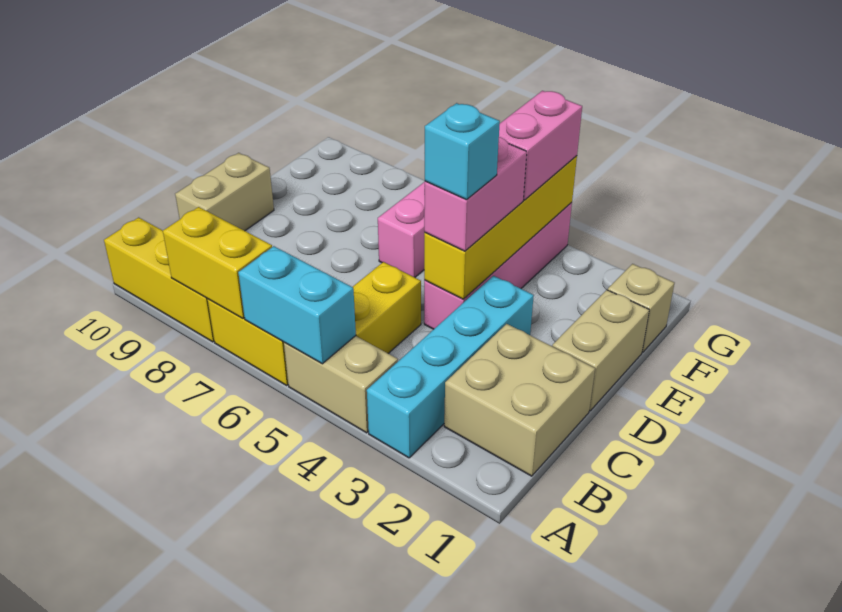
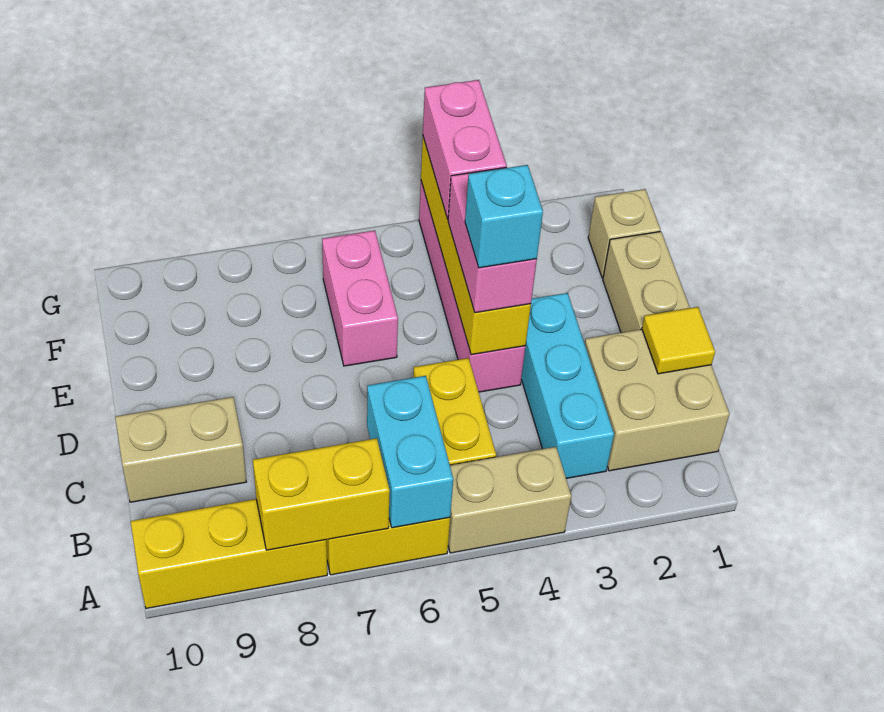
cyan 1x4 brick [367,276,534,458] -> cyan 1x3 brick [521,293,614,478]
cyan 1x2 brick [238,246,356,364] -> cyan 1x2 brick turned to [367,376,453,528]
none -> yellow 1x1 tile [642,307,715,374]
tan 1x2 brick [175,153,274,231] -> tan 1x2 brick turned to [115,397,246,502]

